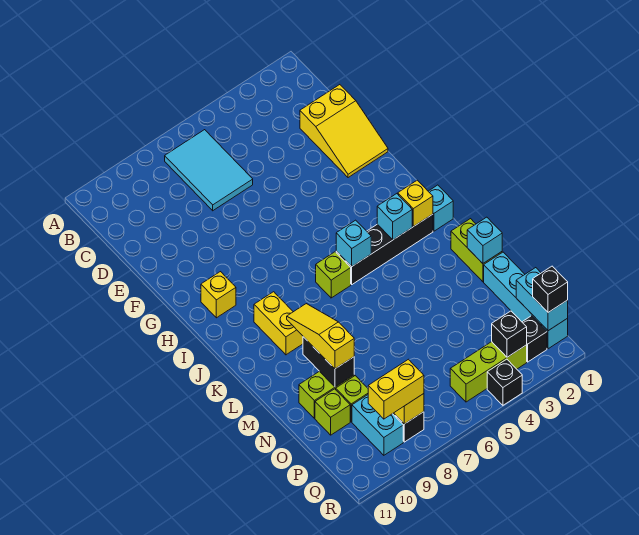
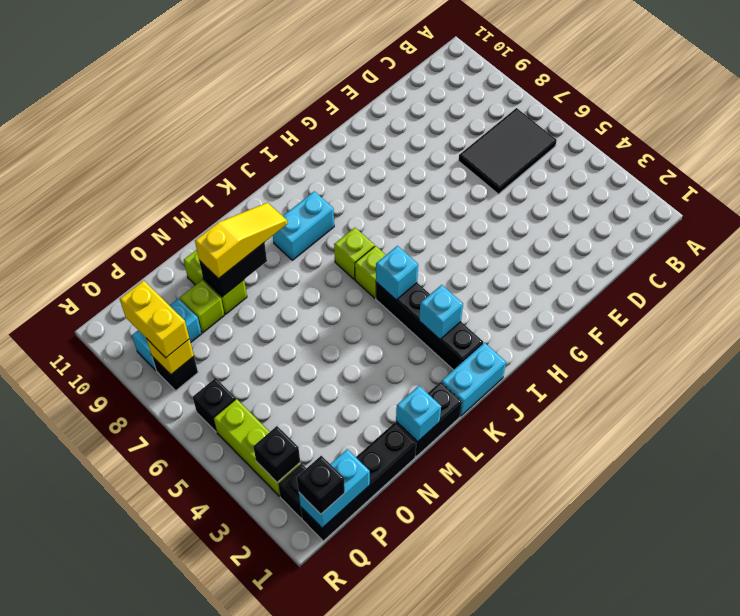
cyan 2x3 tile [165,130,253,211] -> black 2x3 tile [459,108,557,194]
yellow 2x3 slope [300,85,388,178] -> none
yellow 1x1 brick [201,272,236,318] -> none
cyan 1x1 brick [428,185,453,231] -> cyan 1x2 brick [441,343,506,416]
yellow 1x1 brick [398,180,433,227] -> none
yellow 1x2 brick [254,292,303,355] -> cyan 1x2 brick [273,191,334,260]
lime 1x2 brick [451,219,502,282] -> black 1x2 brick [396,382,462,456]
cyan 1x4 brick [484,252,568,349] -> black 1x4 brick [301,423,417,541]
lime 1x1 brick [315,389,350,435] -> lime 1x1 brick moved to [334,228,375,279]
black 1x1 brick [487,359,522,405] -> black 1x1 brick moved to [193,378,236,432]

